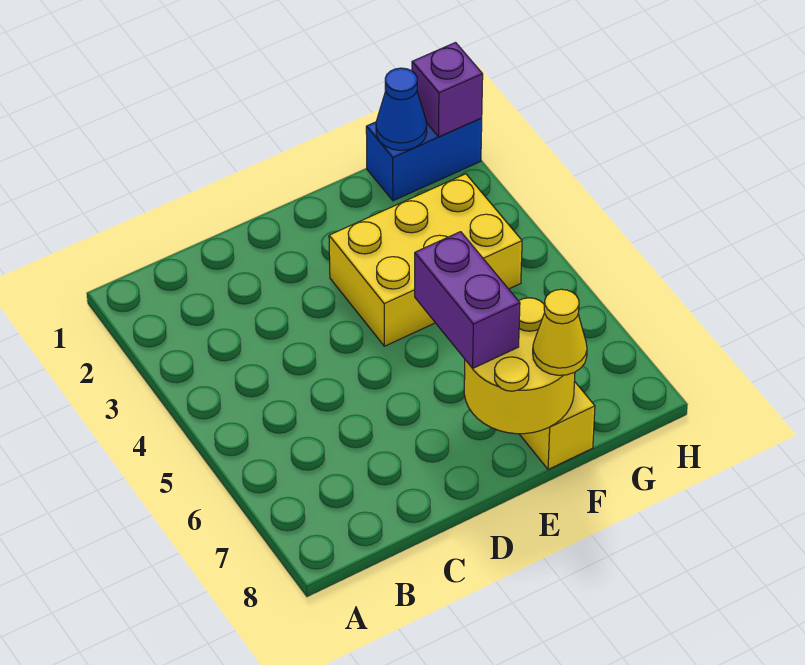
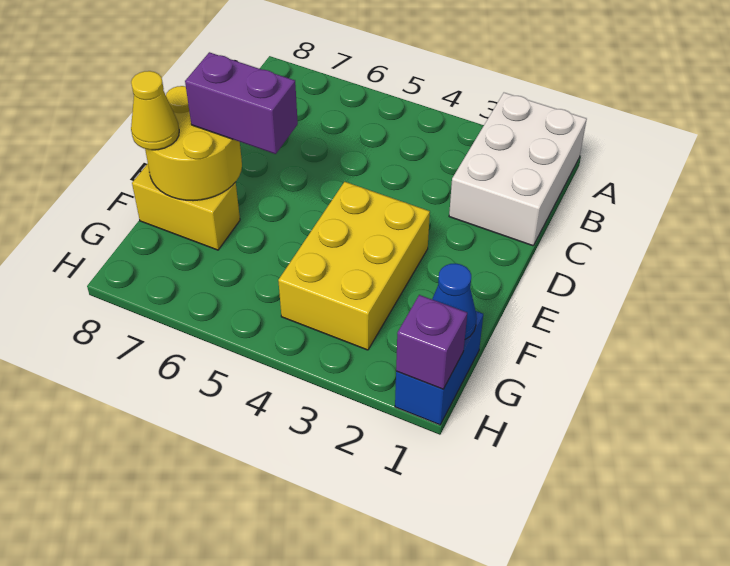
none -> white 2x3 brick [449,93,587,246]

